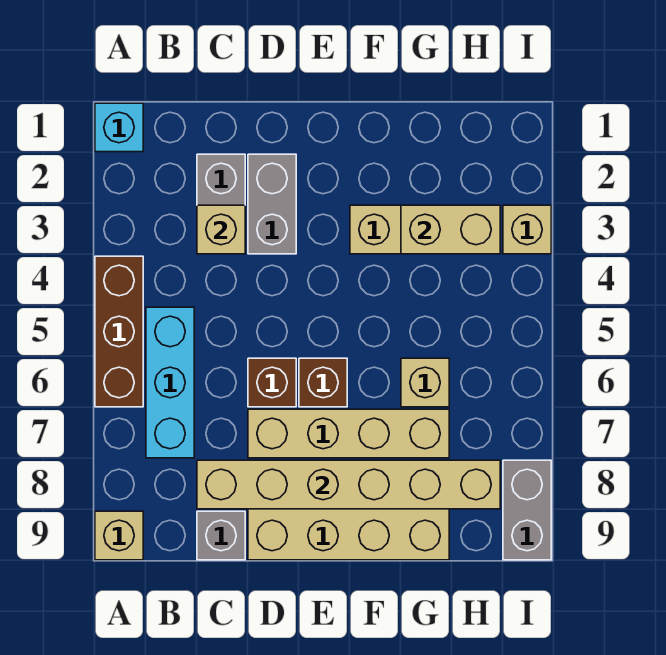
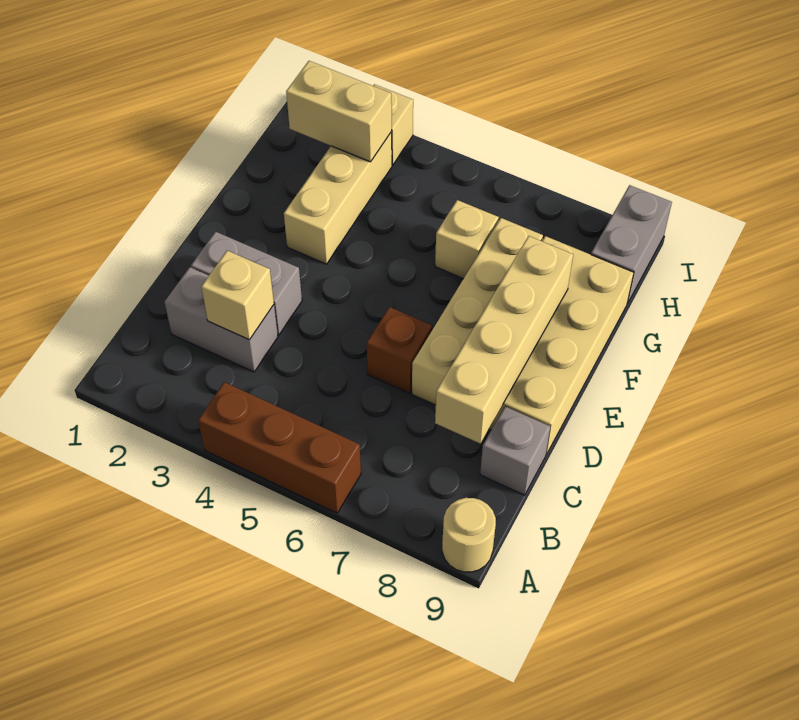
cyan 1x1 brick [95,103,143,152] -> none
tan 1x1 brick [95,511,143,560] -> tan 1x1 round brick [442,498,496,572]
cyan 1x3 brick [146,307,194,458] -> none
tan 1x6 brick [197,460,500,509] -> tan 1x4 brick [435,236,573,444]
brown 1x1 brick [299,358,347,407] -> none
tan 1x2 brick [401,205,500,254] -> tan 1x2 brick turned to [286,61,392,162]
grey 1x2 brick [503,460,551,560] -> grey 1x2 brick turned to [591,185,672,303]

